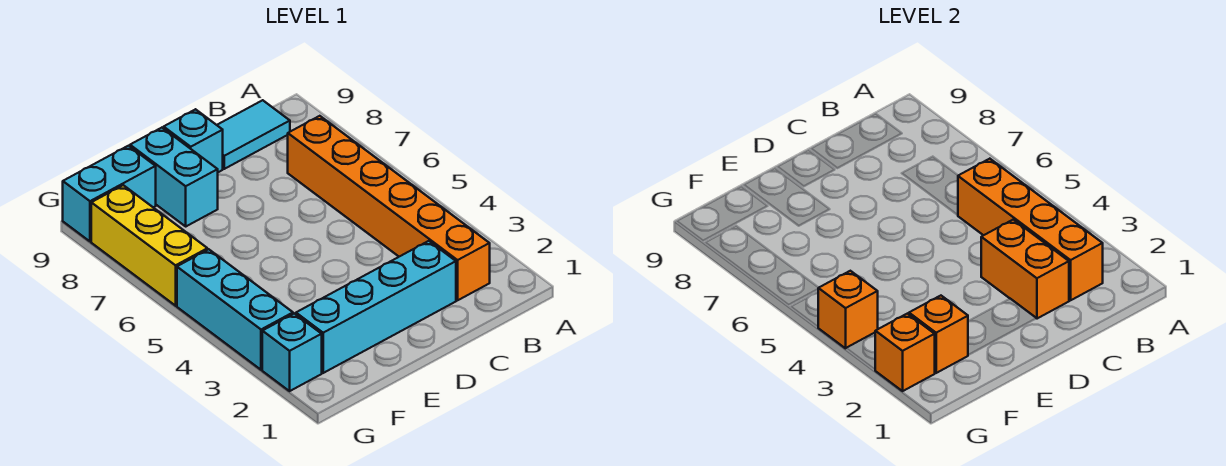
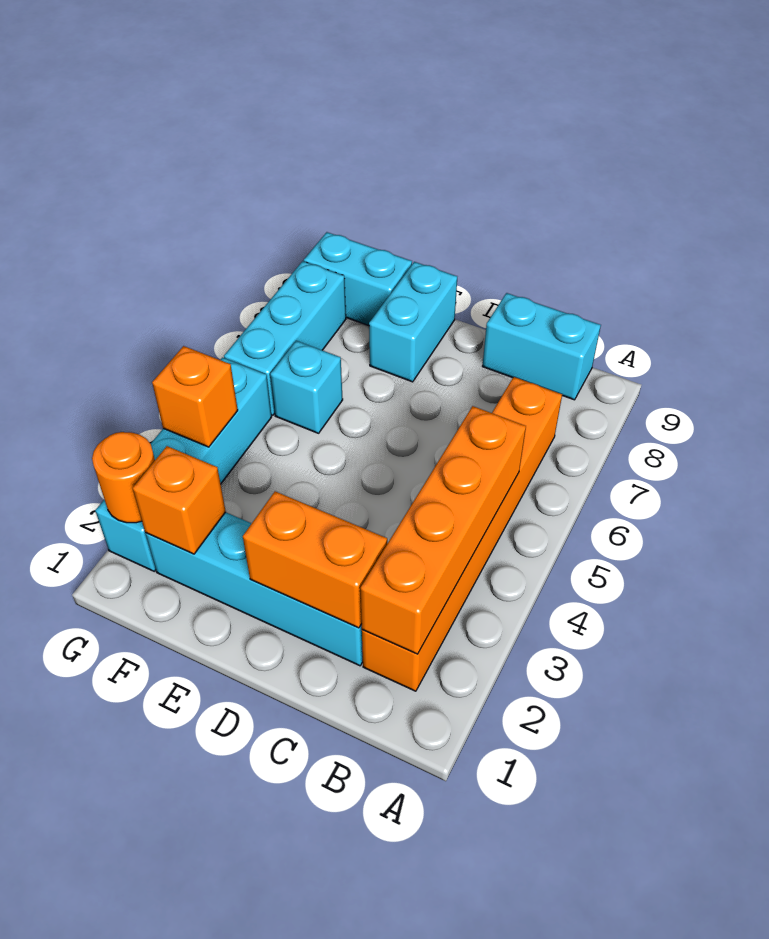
cyan 1x2 tile [217,100,290,169] -> cyan 1x2 brick [482,293,601,400]
orange 1x2 brick [981,220,1069,319] -> orange 1x2 brick turned to [243,491,387,628]
cyan 1x1 brick [164,109,223,172] -> cyan 1x1 brick moved to [270,341,343,433]
orange 1x1 brick [875,314,935,391] -> orange 1x1 round brick [92,432,155,523]
yellow 1x3 brick [91,185,207,306] -> cyan 1x3 brick [224,261,346,415]

